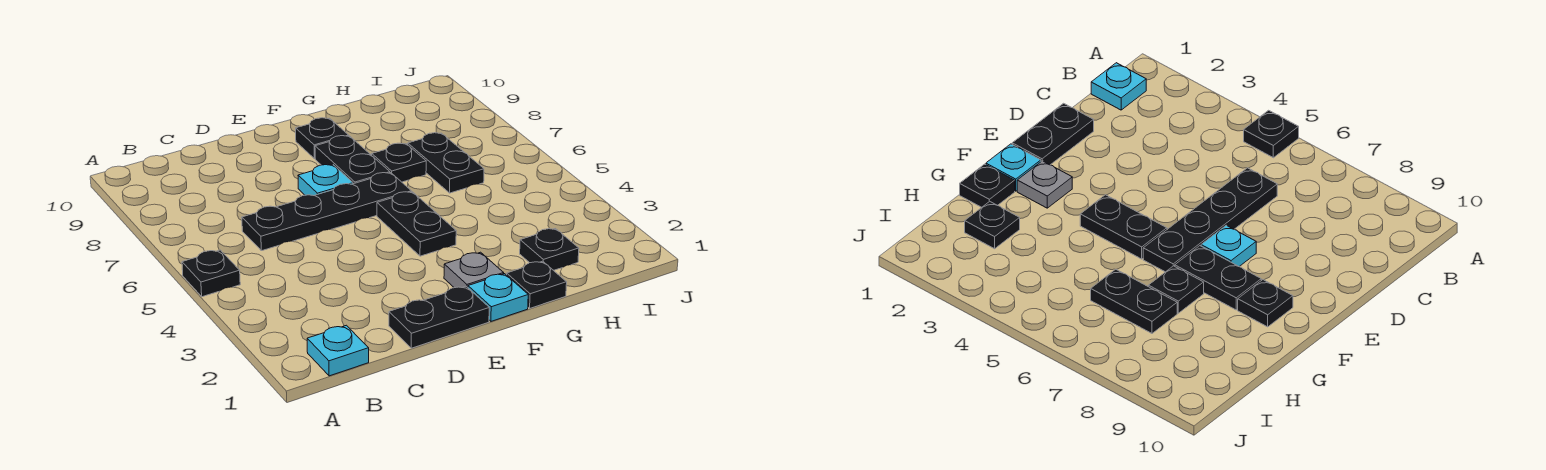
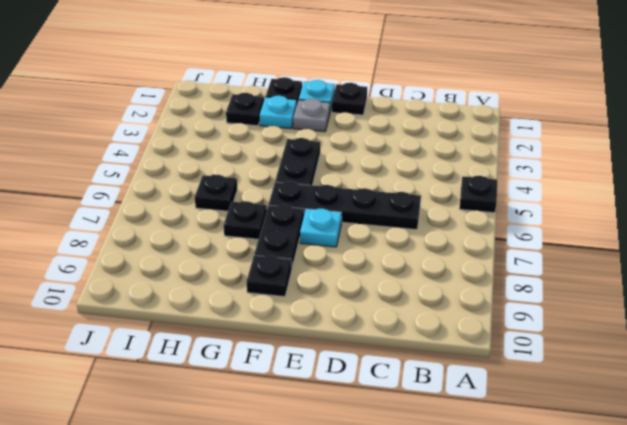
cyan 1x1 plate [307,325,369,376] -> cyan 1x1 plate moved to [259,96,297,129]
black 1x2 plate [389,286,489,348] -> black 1x1 plate [332,83,367,115]
black 1x2 plate [408,133,484,193] -> black 1x1 plate [195,175,237,211]

